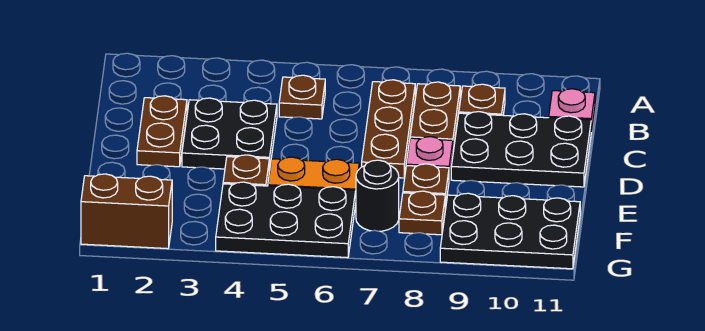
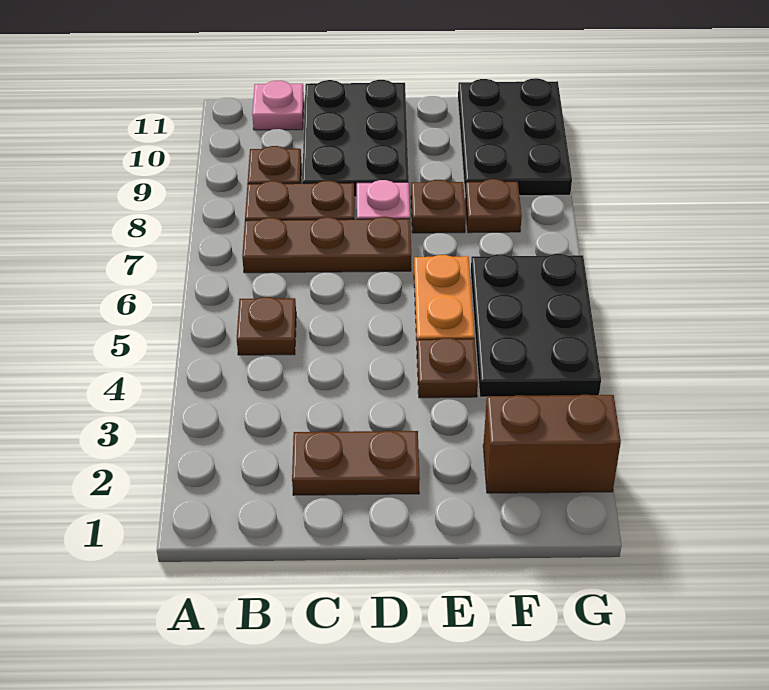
black 2x2 plate [182,98,277,171] -> none
black 1x1 round brick [356,160,399,231] -> none
brown 1x2 brick [81,174,172,249] -> brown 1x2 brick turned to [483,395,621,493]

